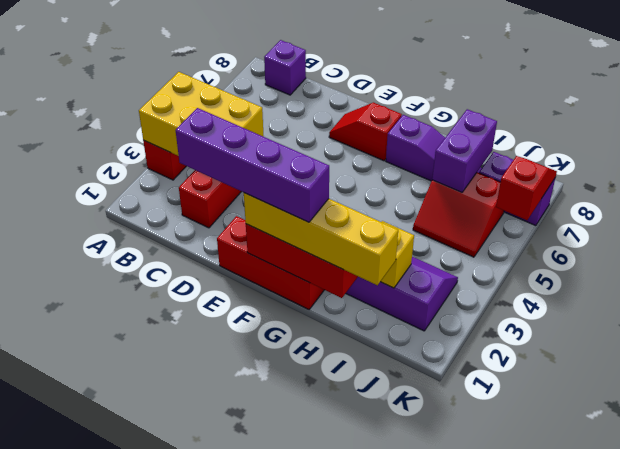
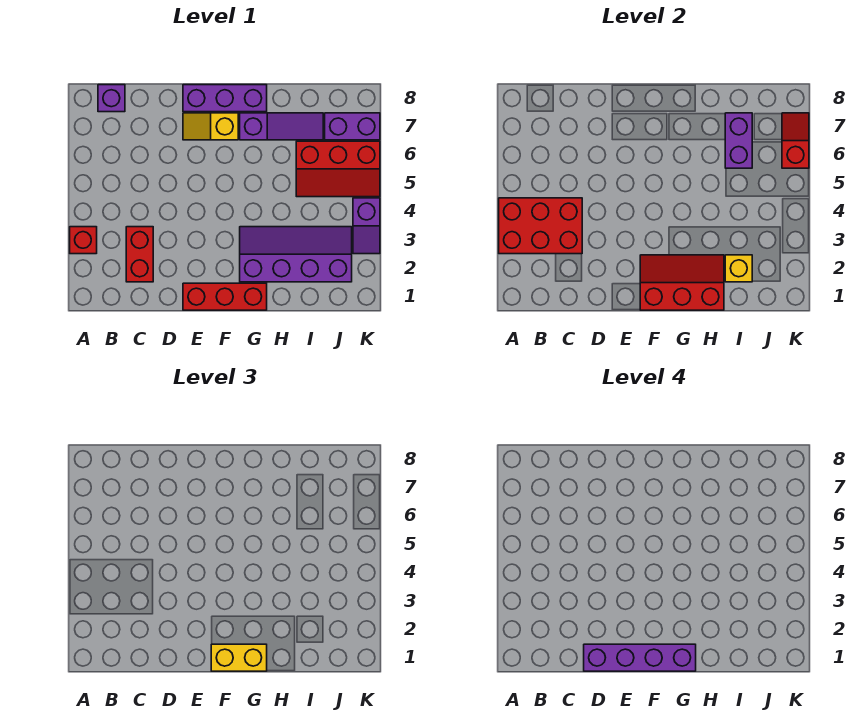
yellow 2x3 brick [139,72,264,156] -> red 2x3 brick [499,198,582,254]
red 1x2 slope [329,102,402,161] -> yellow 1x2 slope [183,113,238,140]
none -> purple 1x3 brick [183,85,267,112]
yellow 1x4 brick [244,193,398,285] -> yellow 1x2 brick [211,644,267,671]
red 2x2 slope [413,172,504,257] -> red 2x3 slope [296,141,380,197]
none -> purple 1x2 slope [353,198,380,254]

